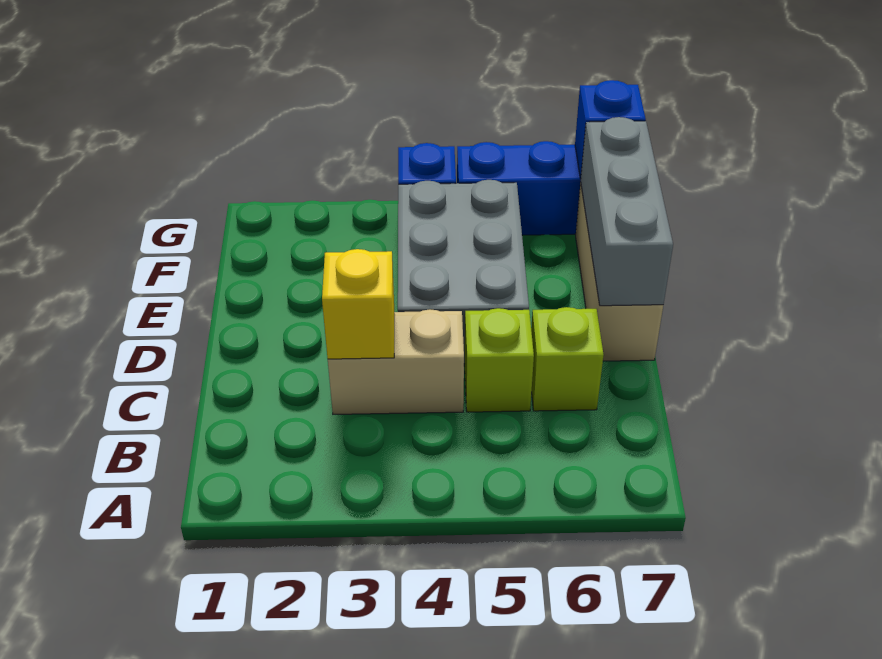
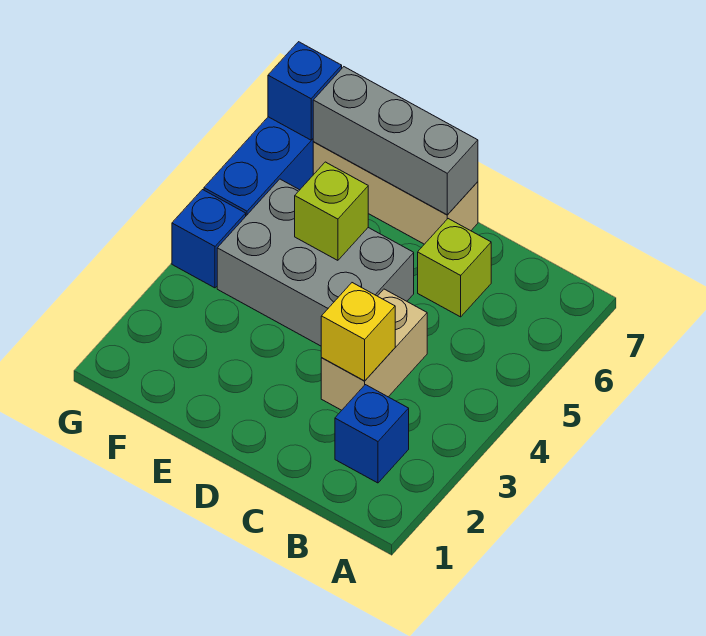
none -> blue 1x1 brick [335,385,409,483]
lime 1x1 brick [464,308,534,412] -> lime 1x1 brick moved to [295,162,368,260]

